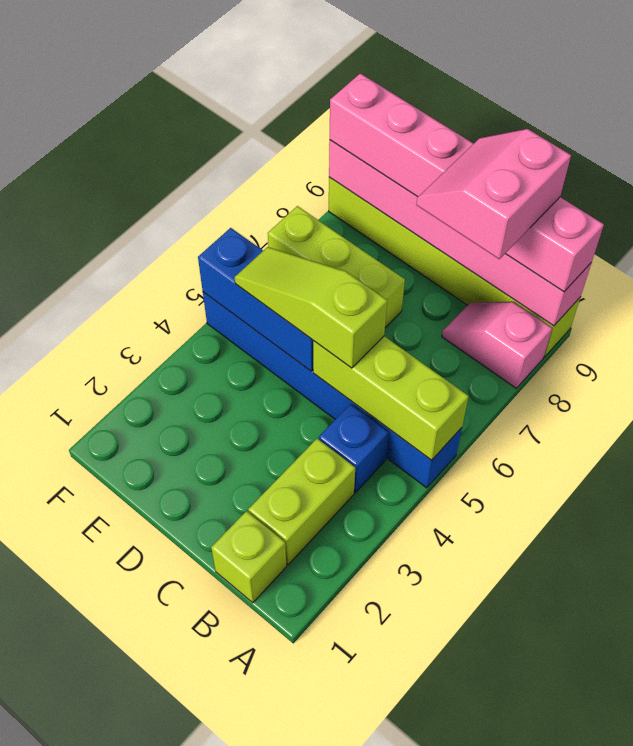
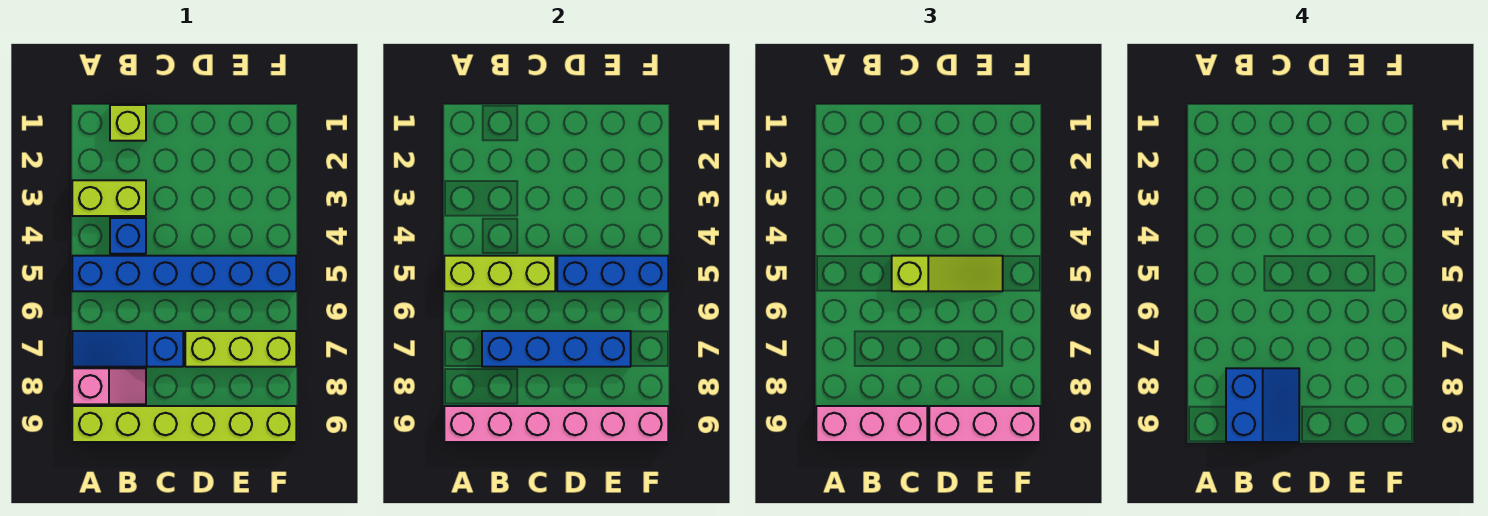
none -> blue 1x3 slope [72,331,183,367]
lime 1x2 brick [248,439,355,565] -> lime 1x2 brick turned to [72,180,146,216]
none -> blue 1x4 brick [482,331,631,367]
pink 2x2 slope [416,129,571,259] -> blue 2x2 slope [1226,368,1299,442]

